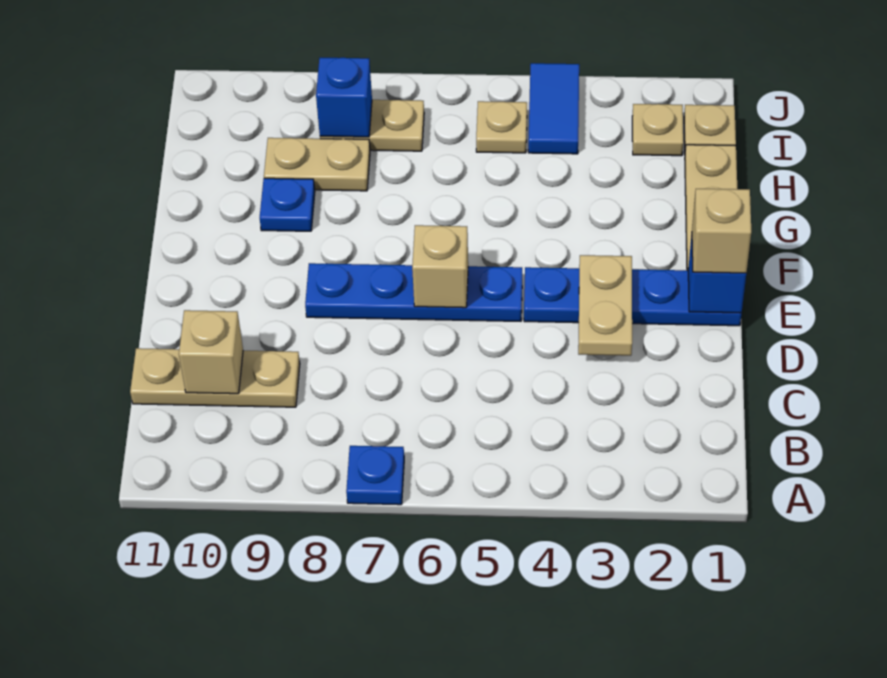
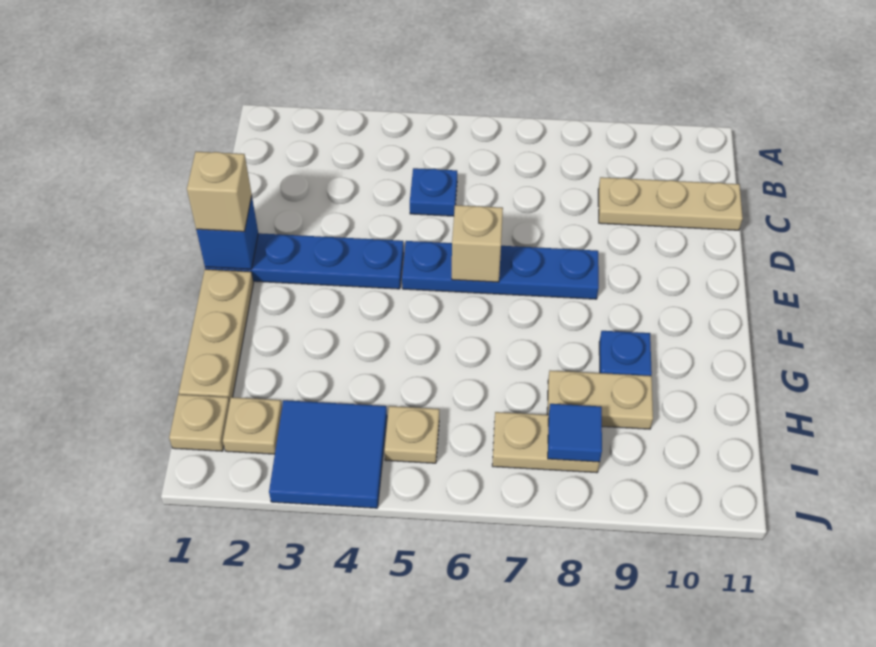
blue 1x1 plate [346,446,404,505] -> blue 1x1 plate moved to [410,168,457,216]
tan 1x1 brick [179,310,243,394] -> none
tan 1x2 plate [578,255,632,356] -> none
blue 1x2 tile [528,63,579,154] -> blue 2x2 tile [269,400,387,508]
blue 1x1 brick [316,57,372,137] -> blue 1x1 tile [548,404,602,462]

